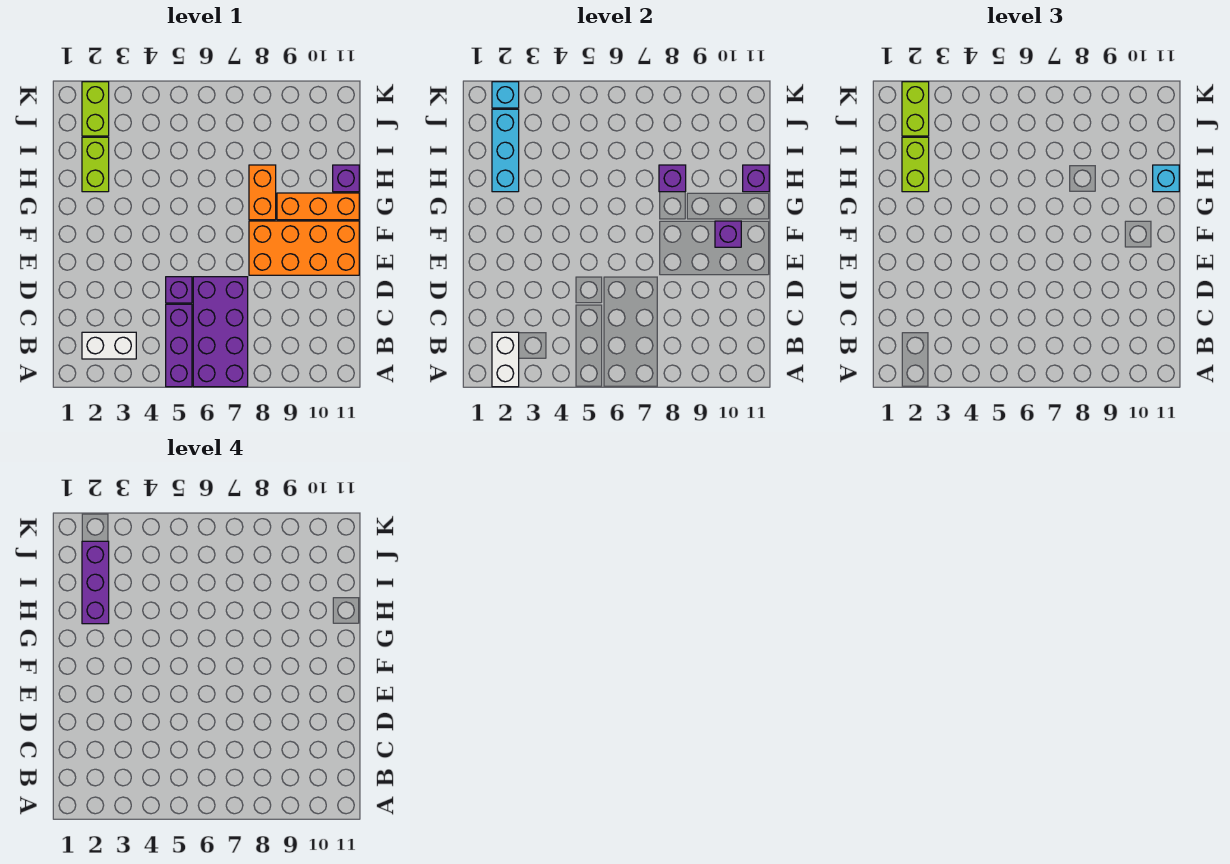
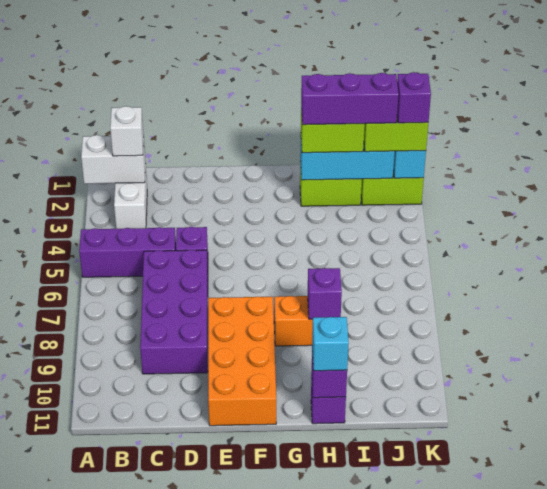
purple 2x4 brick [193,277,248,387] -> purple 2x4 brick turned to [140,250,208,374]
none -> white 1x1 brick [110,106,144,156]
purple 1x1 brick [715,221,741,247] -> purple 1x1 brick moved to [397,72,431,123]
orange 1x3 brick [277,193,359,220] -> none

